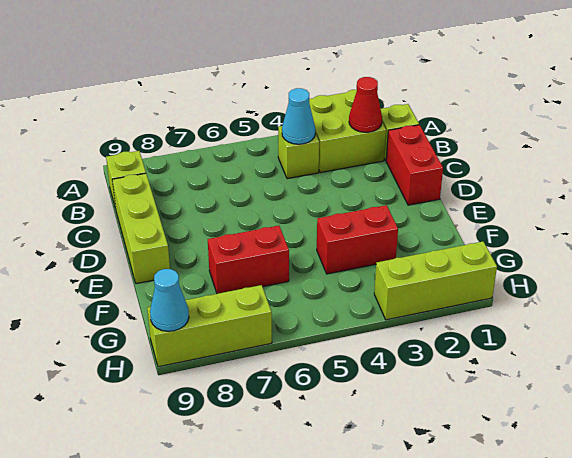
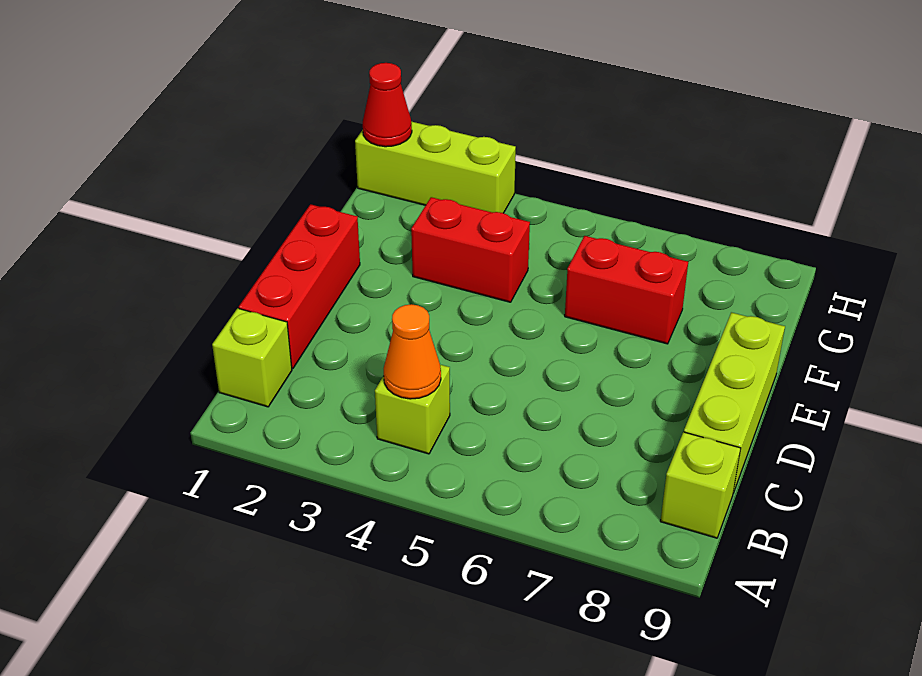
lime 2x2 brick [309,90,386,173] -> none
red 1x1 cone [349,77,382,132] -> red 1x1 cone moved to [363,63,412,147]
cyan 1x1 cone [282,88,315,144] -> orange 1x1 cone [384,304,441,399]
red 1x2 brick [386,125,443,205] -> red 1x3 brick [239,204,360,368]
lime 1x3 brick [147,285,272,367] -> none
cyan 1x1 cone [150,269,189,331] -> none

